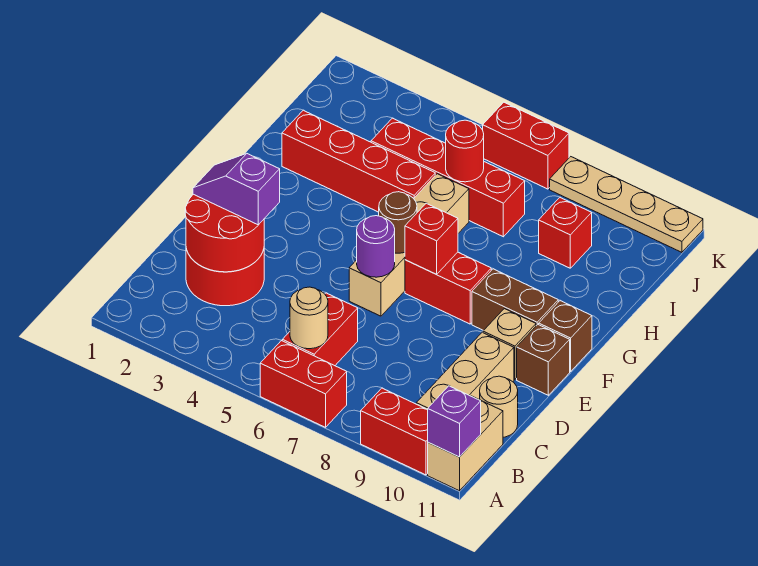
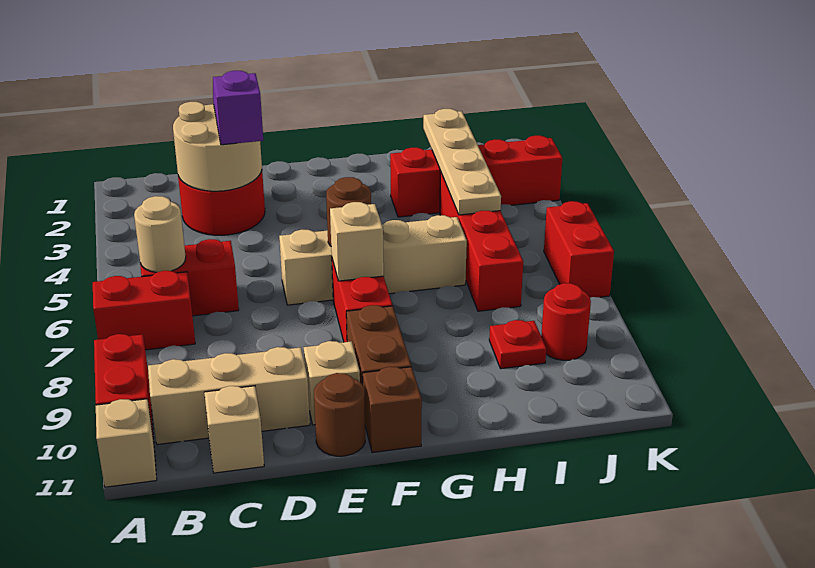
red 1x2 brick [260,341,347,427] -> red 1x2 brick turned to [93,271,195,350]
tan 1x2 brick [428,396,503,491] -> tan 1x1 brick [96,399,157,487]
purple 1x1 brick [428,386,481,457] -> none
red 2x2 round brick [185,194,264,272] -> tan 2x2 round brick [173,102,262,191]
tan 1x1 round brick [480,376,518,437] -> tan 1x1 brick [204,386,264,473]
purple 1x1 round brick [357,216,395,277] -> none
brown 1x1 brick [517,324,570,395] -> brown 1x1 round brick [314,373,365,456]
red 1x1 brick [405,203,458,274] -> tan 1x1 brick [330,202,384,281]
red 1x4 brick [282,110,435,212] -> red 1x4 brick turned to [390,136,562,217]
red 1x1 round brick [446,120,484,182] -> red 1x1 round brick moved to [541,283,591,360]
red 1x1 brick [539,197,592,268] -> red 1x1 plate [489,320,546,369]
tan 1x4 plate [550,157,703,252] -> tan 1x4 plate moved to [423,109,501,215]

